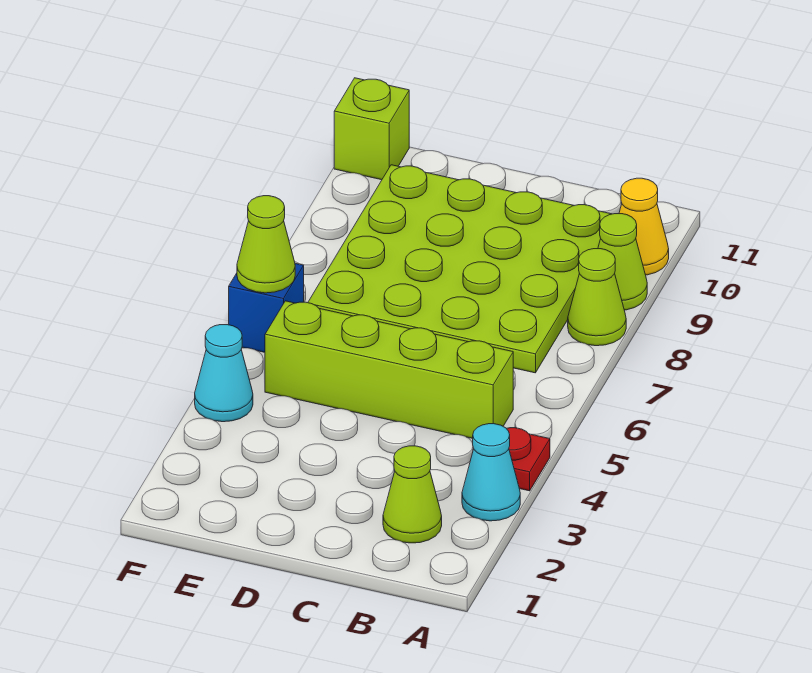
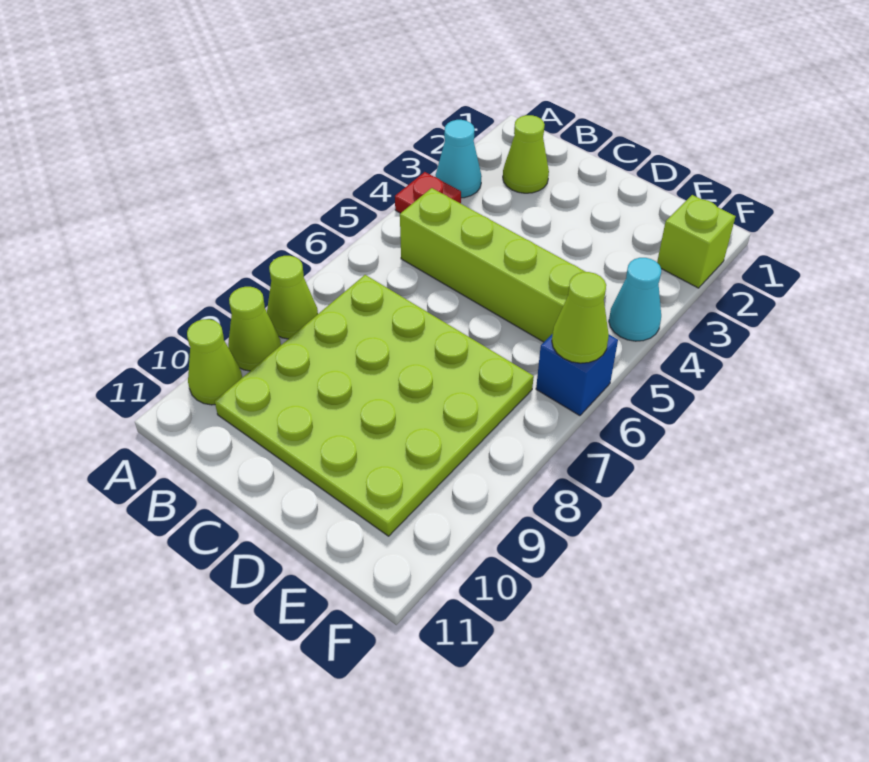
yellow 1x1 cone [619,178,669,275] -> lime 1x1 cone [187,319,242,405]
lime 1x1 brick [334,78,409,180] -> lime 1x1 brick moved to [657,195,736,288]

